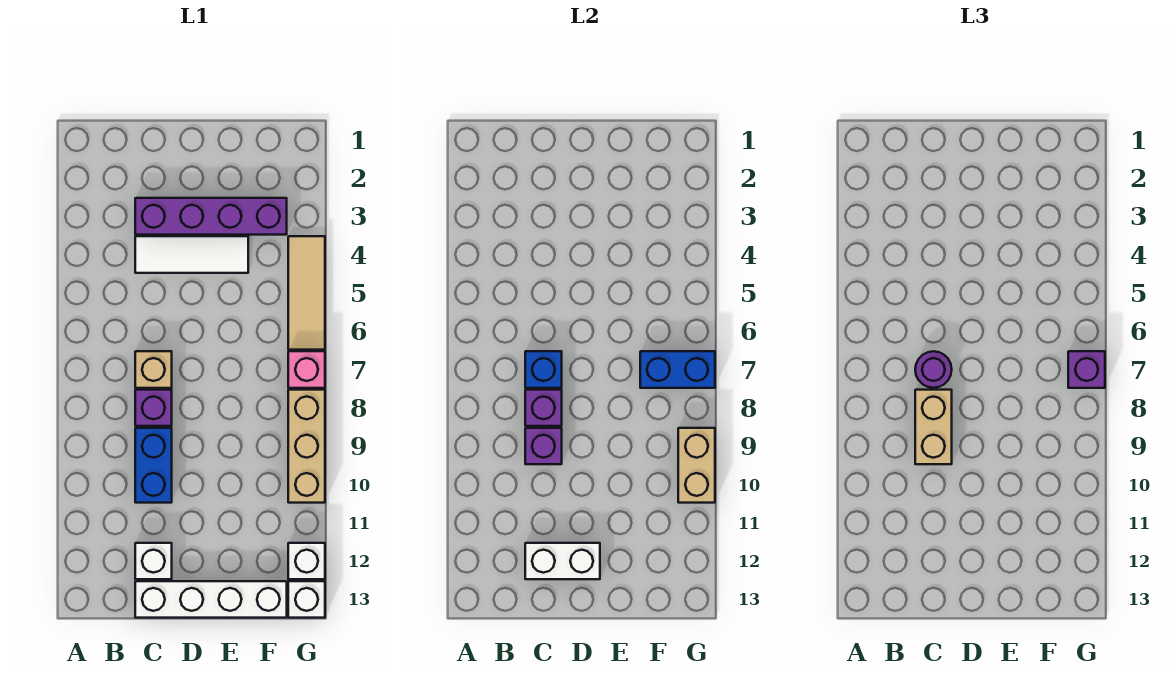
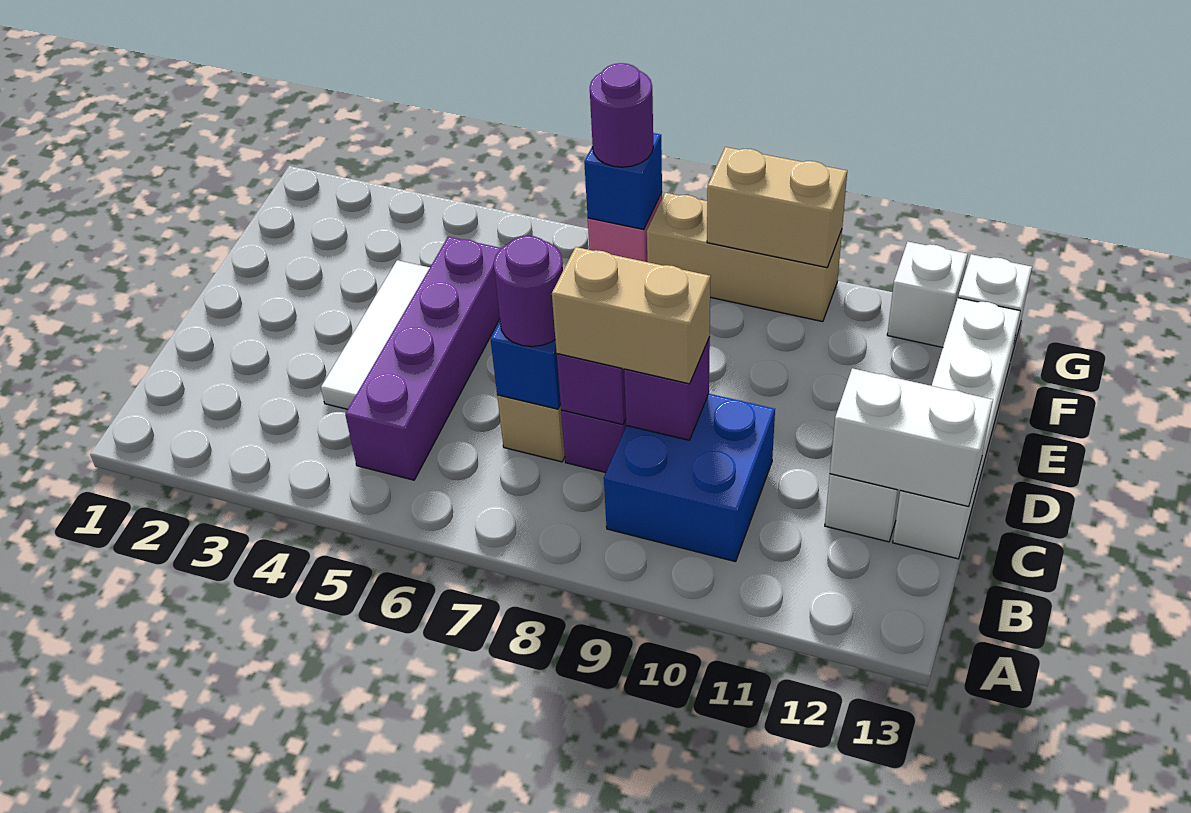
purple 1x4 brick [135,198,287,235] -> purple 1x4 brick moved to [345,237,501,480]
blue 1x2 brick [135,428,172,503] -> blue 2x2 brick [604,394,775,562]
white 1x2 brick [525,543,600,579] -> white 1x2 brick turned to [830,368,993,507]
blue 1x2 brick [640,351,715,388] -> blue 1x1 brick [584,133,662,230]
tan 1x3 tile [288,236,325,350] -> none
purple 1x1 brick [1068,351,1105,388] -> purple 1x1 round brick [590,63,653,167]

